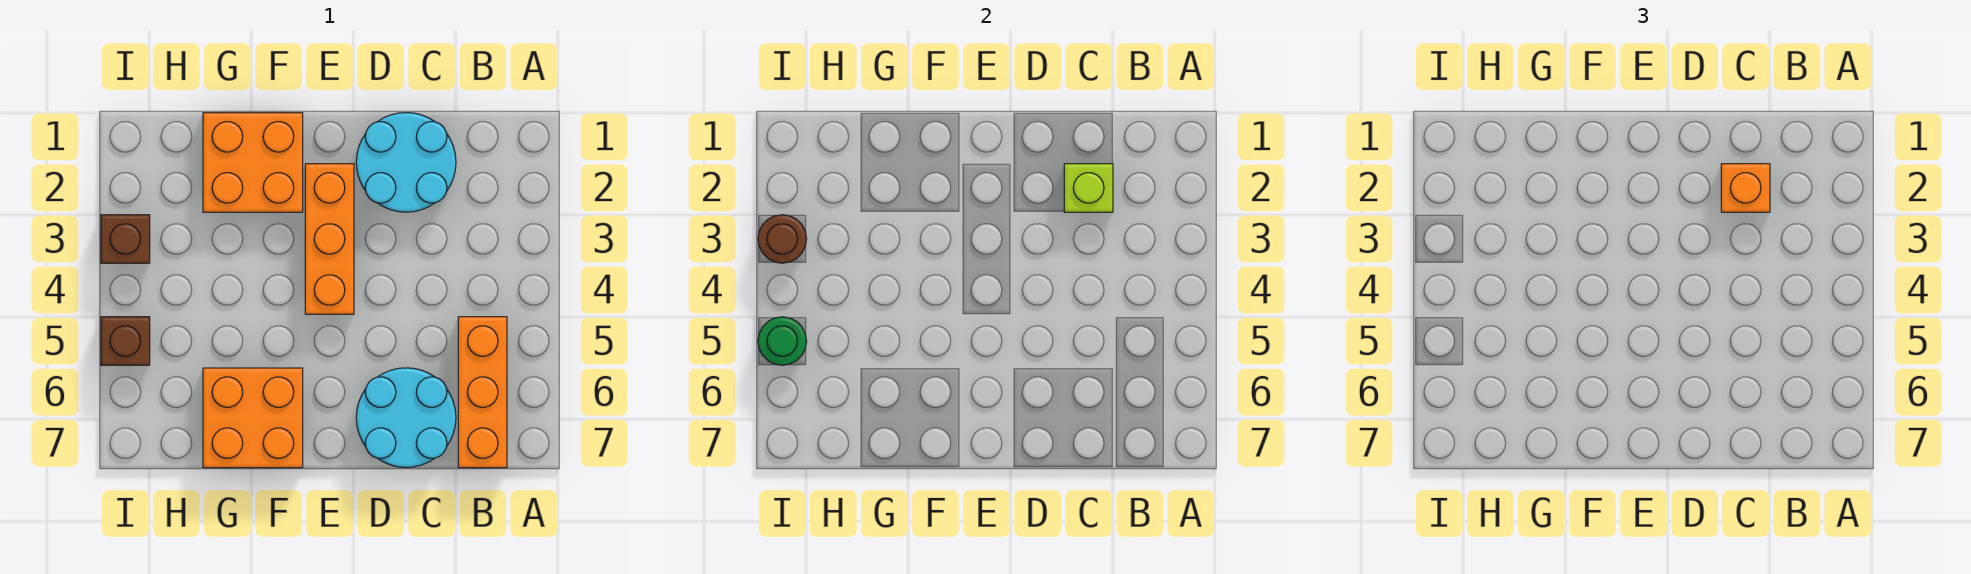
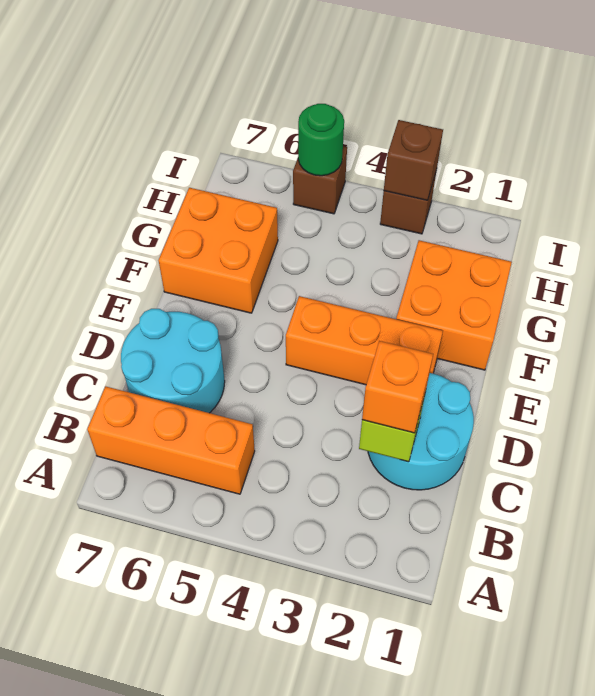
brown 1x1 round brick [758,215,807,263] -> brown 1x1 brick [384,120,443,200]

